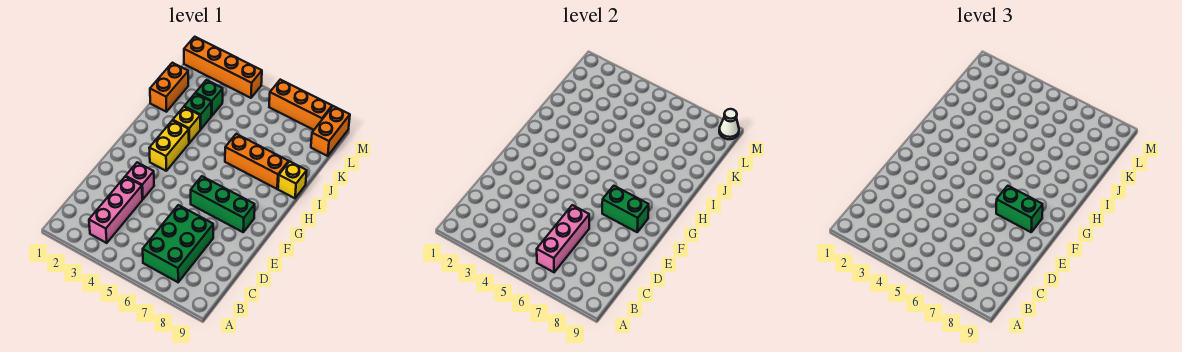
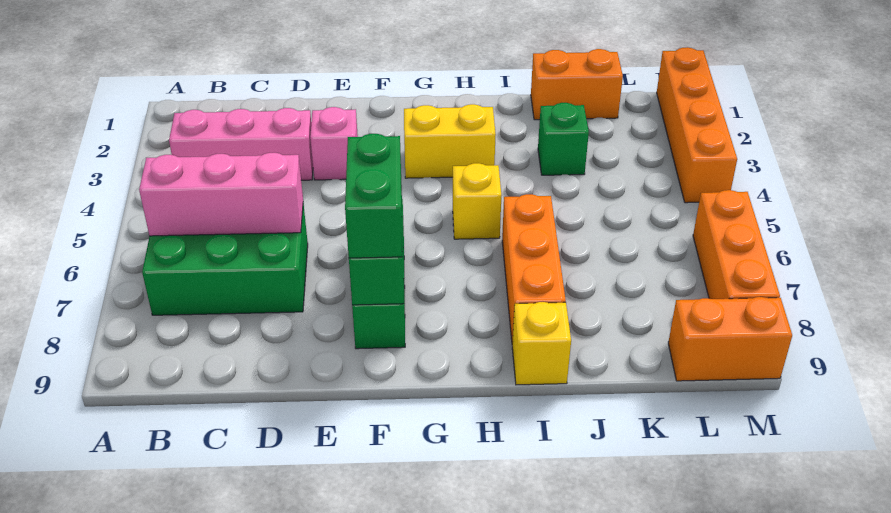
yellow 1x1 brick [173,107,201,143] -> yellow 1x1 brick moved to [453,163,501,239]
green 1x1 brick [196,80,223,116] -> none
white 1x1 cone [719,109,739,139] -> none

